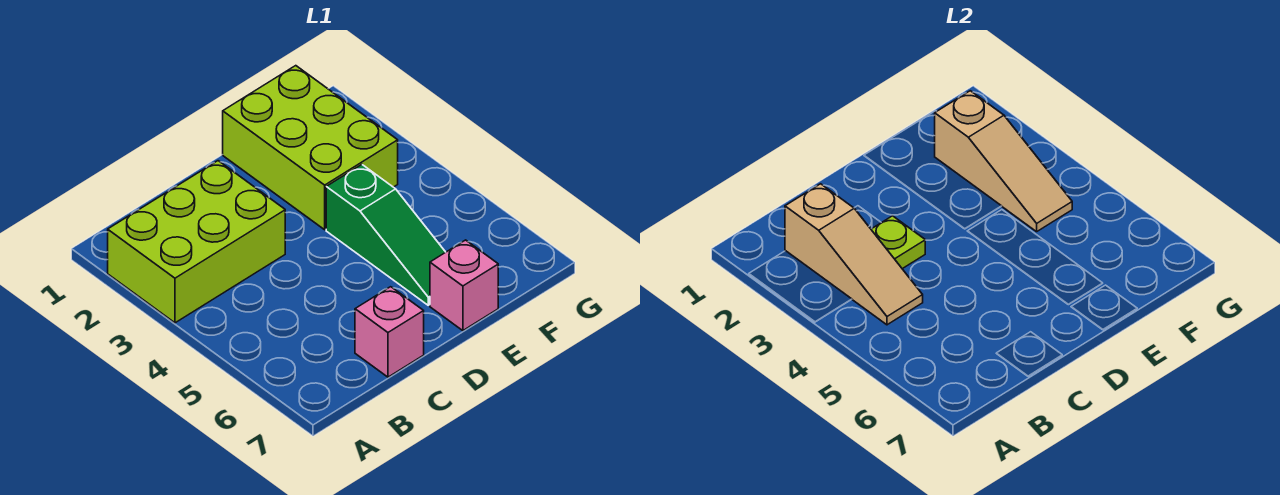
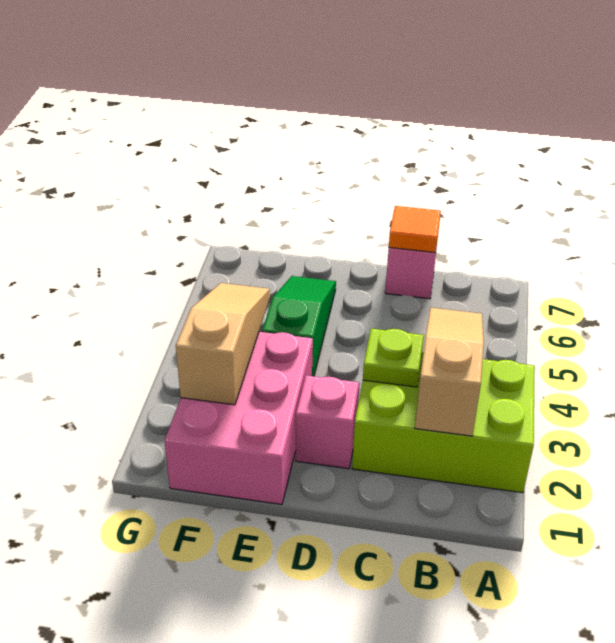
none -> orange 1x1 tile [389,206,441,253]
lime 2x3 brick [223,66,398,230] -> pink 2x3 brick [165,332,313,504]
pink 1x1 brick [430,240,498,331] -> pink 1x1 brick moved to [296,375,360,469]

